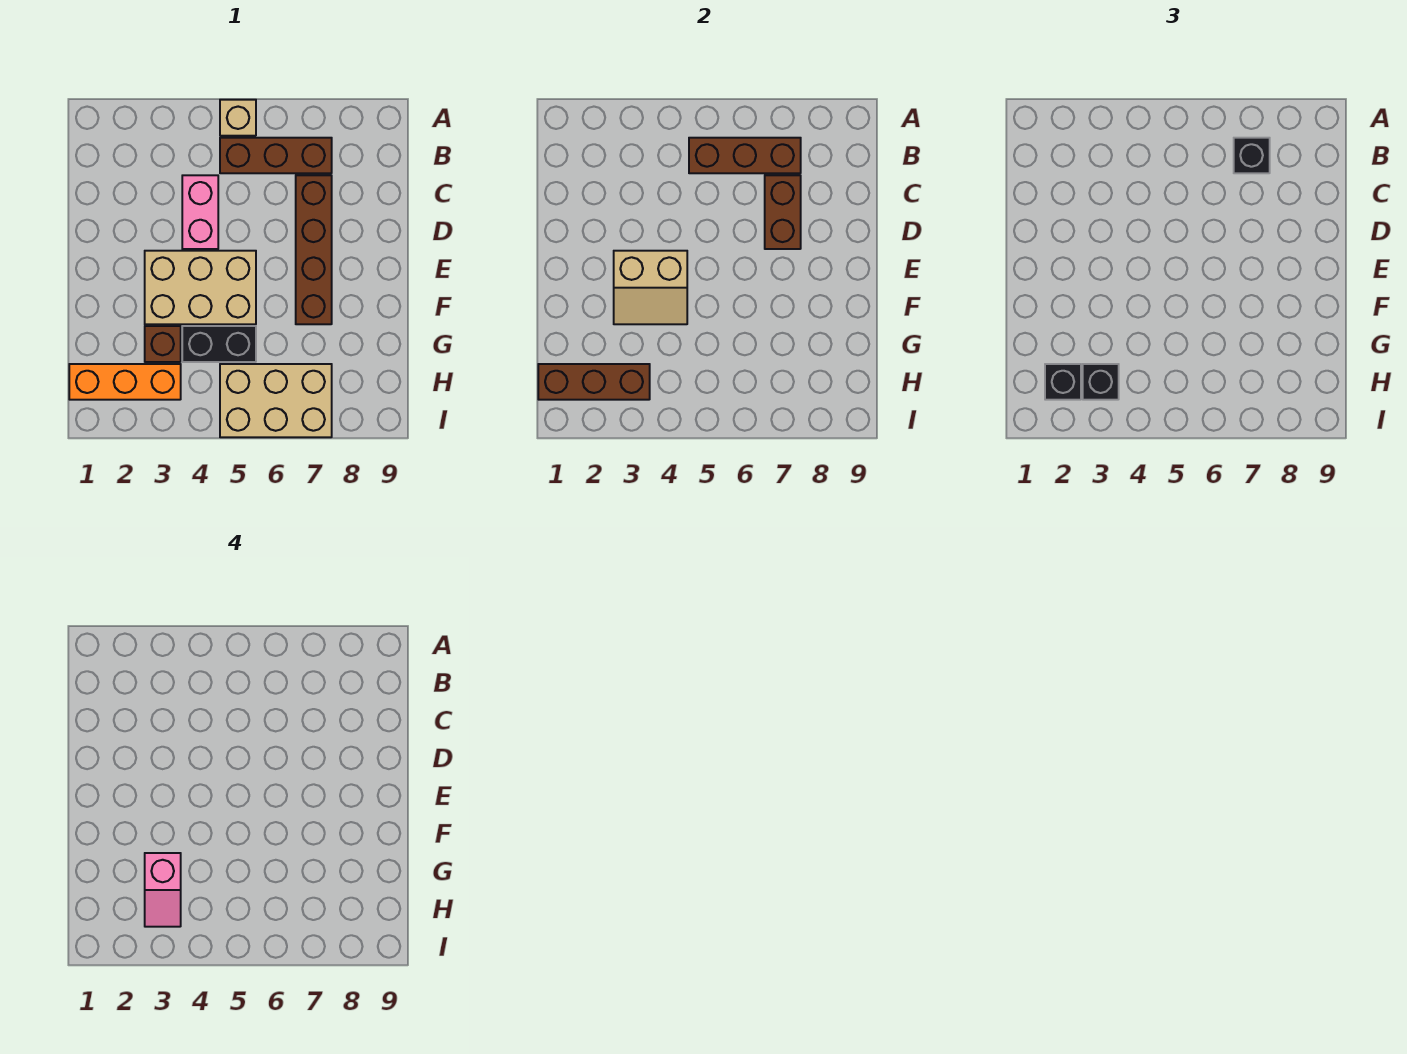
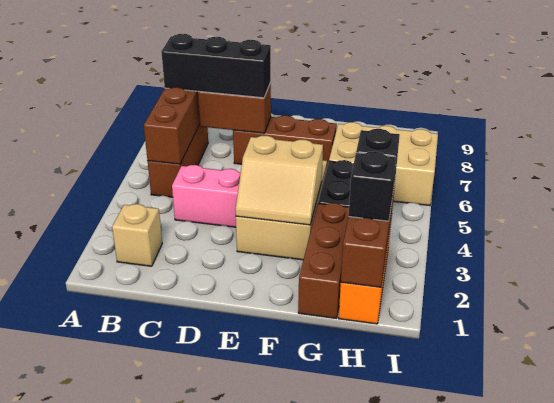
tan 1x1 brick [220,100,256,136] -> tan 1x1 brick moved to [112,204,162,266]
black 1x1 brick [1234,138,1270,173] -> black 1x3 brick [161,34,271,98]
brown 1x4 brick [296,175,332,324] -> brown 1x3 brick [233,116,337,166]
tan 2x2 slope [614,251,687,324] -> tan 2x2 slope turned to [235,136,323,225]
brown 1x1 brick [145,326,181,362] -> brown 1x3 brick [298,203,349,318]
pink 1x2 slope [145,853,181,927] -> none
tan 2x3 brick [220,364,332,437] -> tan 2x3 brick turned to [329,122,438,206]

